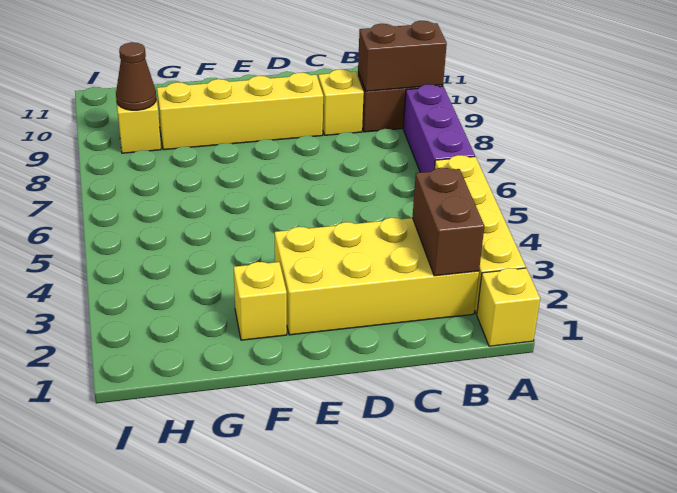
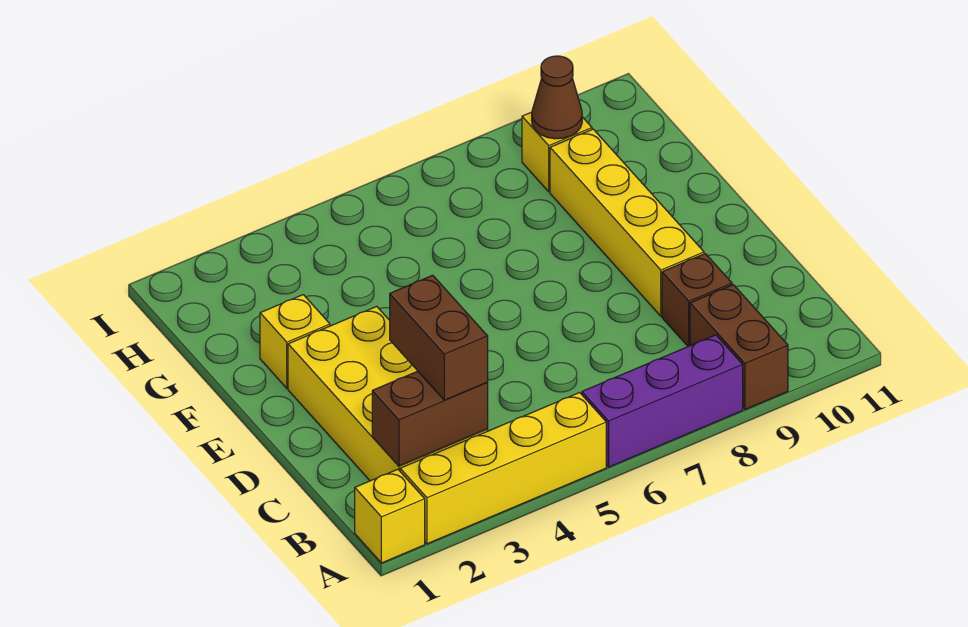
brown 1x2 brick [358,21,447,91] -> brown 1x2 brick moved to [390,275,488,400]
yellow 1x1 brick [318,69,364,135] -> brown 1x1 brick [662,254,732,346]

